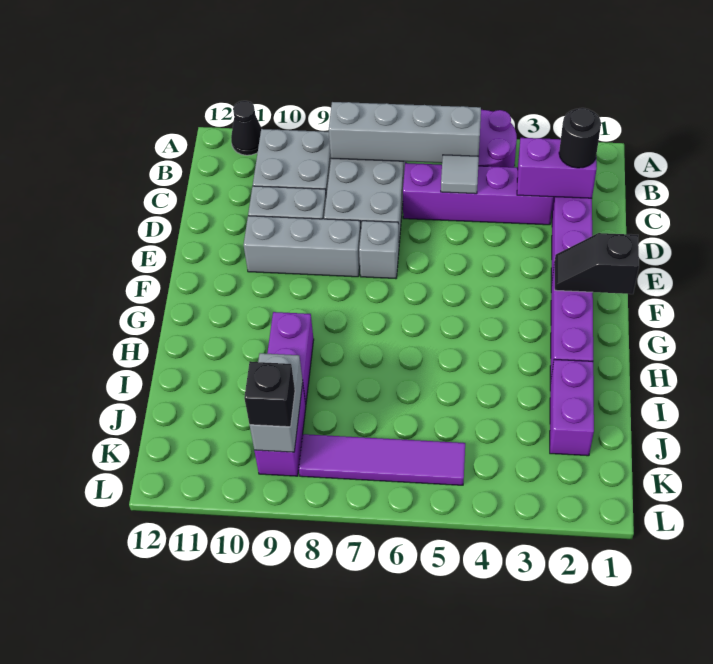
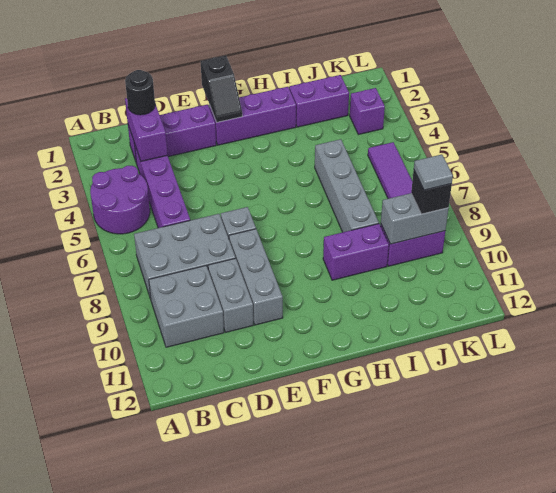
black 1x1 cone [231,101,262,155] -> none
grey 1x4 brick [329,102,481,163] -> grey 1x4 brick moved to [315,139,379,232]
grey 1x1 tile [441,155,479,194] -> grey 1x1 tile moved to [414,155,453,190]
none -> purple 1x1 brick [350,88,385,134]

